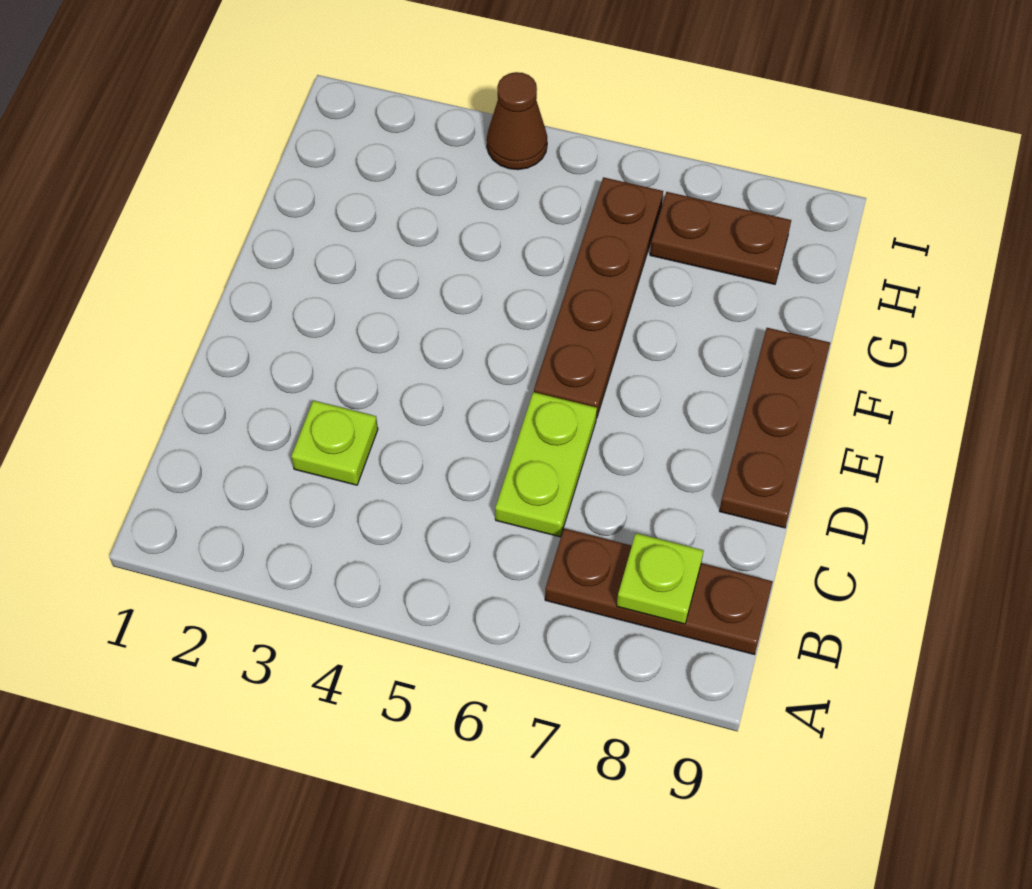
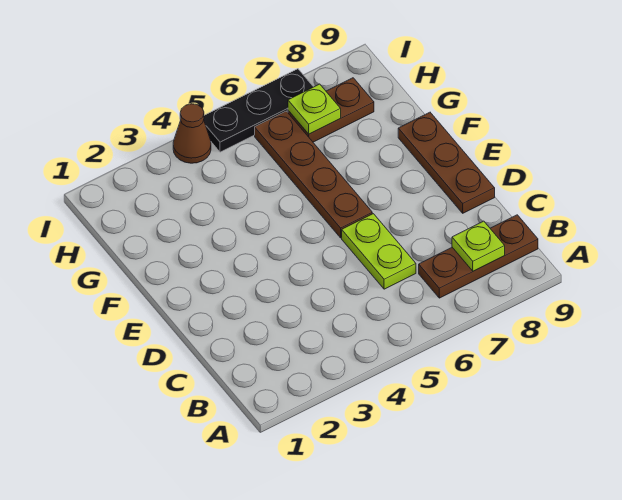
lime 1x1 plate [291,401,378,485] -> lime 1x1 plate moved to [288,84,341,134]
none -> black 1x3 plate [204,69,313,152]

